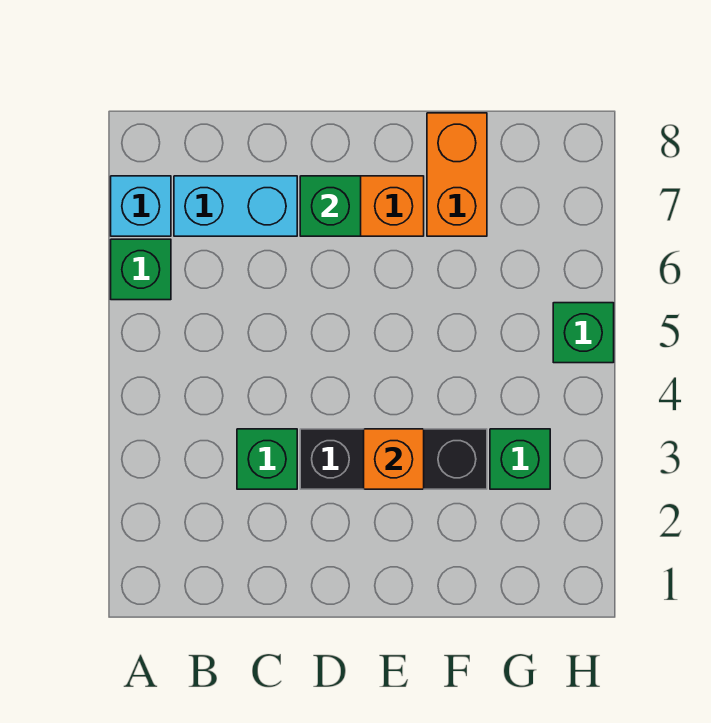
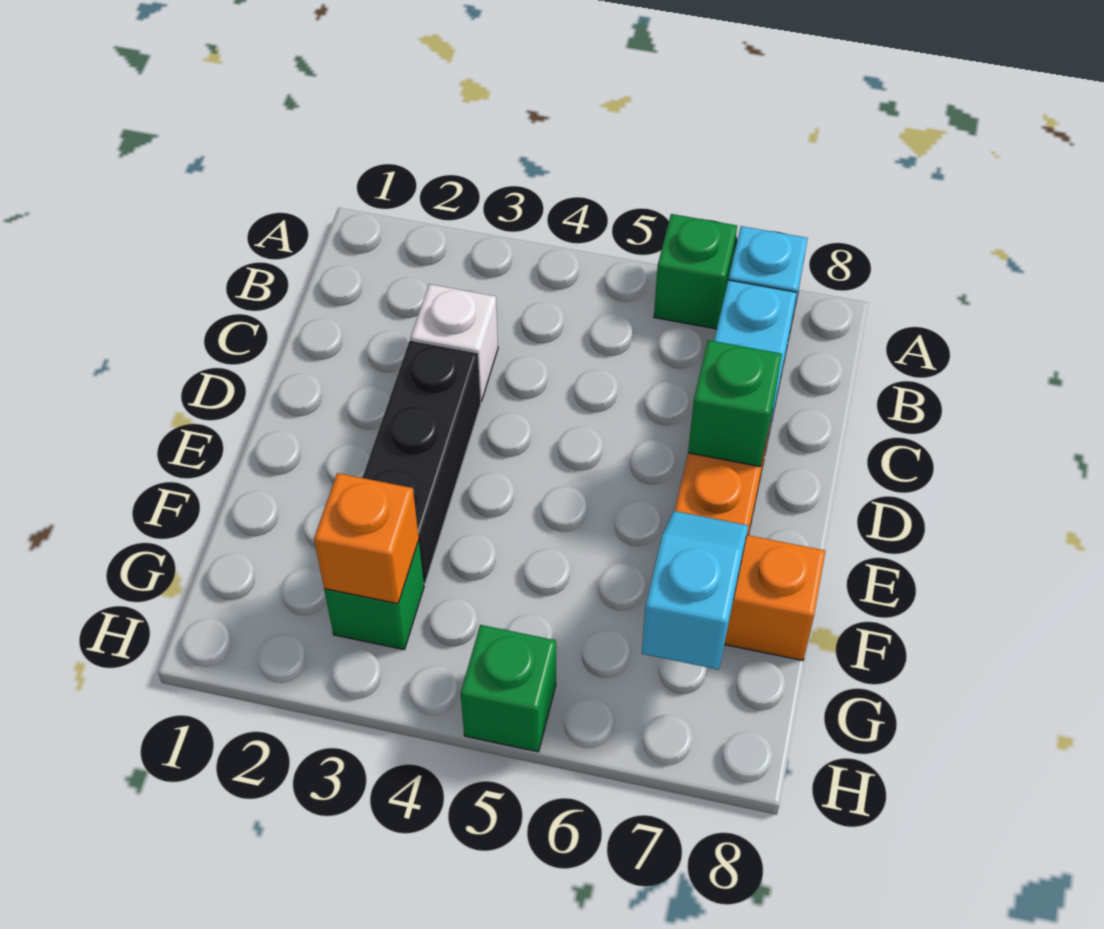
green 1x1 brick [237,429,297,489] -> white 1x1 brick [411,284,498,401]
orange 1x1 brick [364,429,424,489] -> orange 1x1 brick moved to [314,473,419,604]
none -> cyan 1x2 slope [642,511,748,670]

